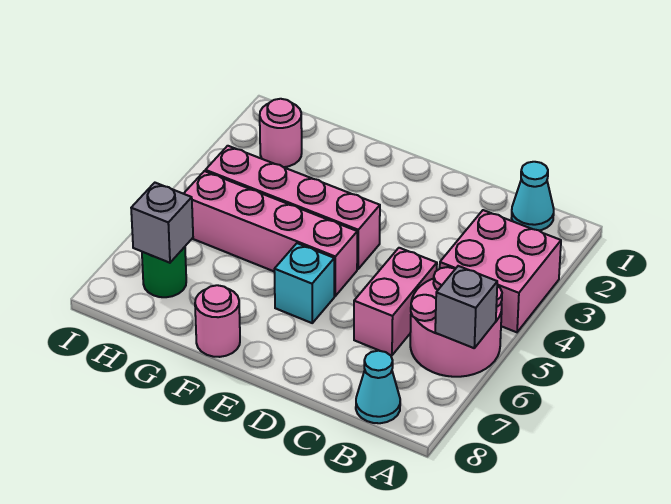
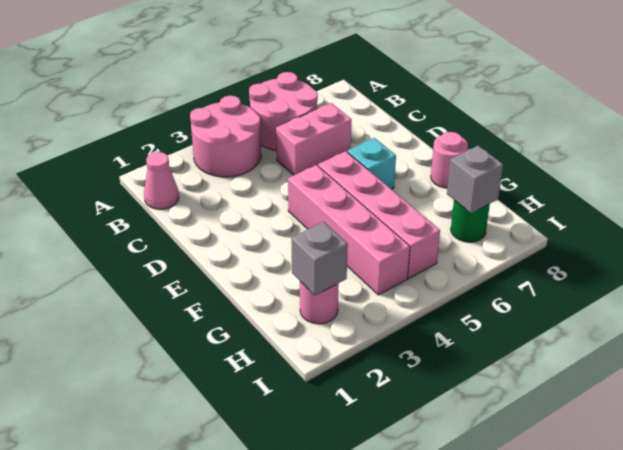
pink 2x2 brick [440,210,561,332] -> pink 2x2 round brick [190,96,261,177]
grey 1x1 brick [435,266,497,348] -> grey 1x1 brick moved to [291,222,348,295]
cyan 1x1 cone [512,162,554,230] -> pink 1x1 cone [144,152,179,209]
cyan 1x1 cone [356,351,400,423] -> none

